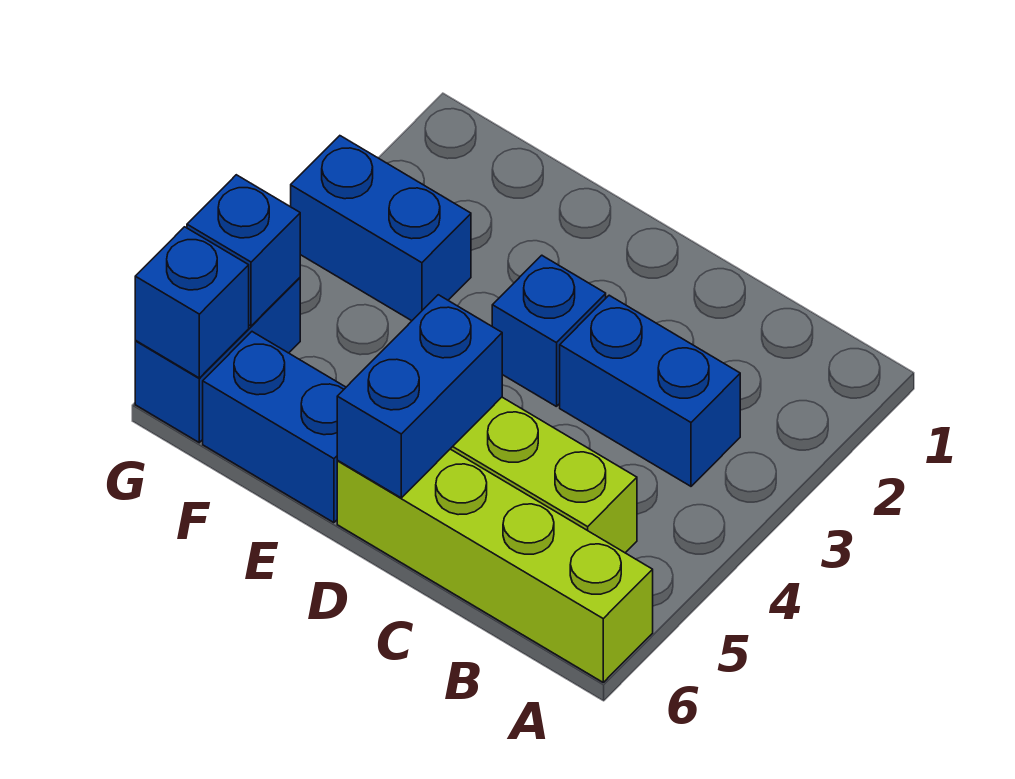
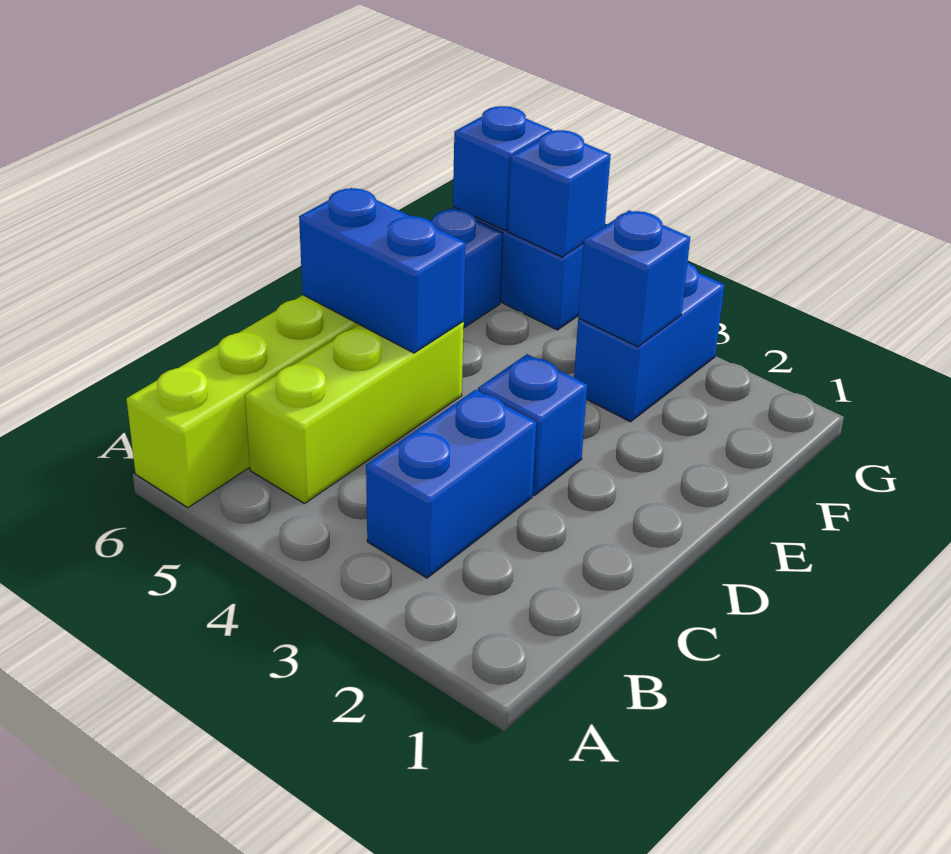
none -> blue 1x1 brick [578,210,690,347]

